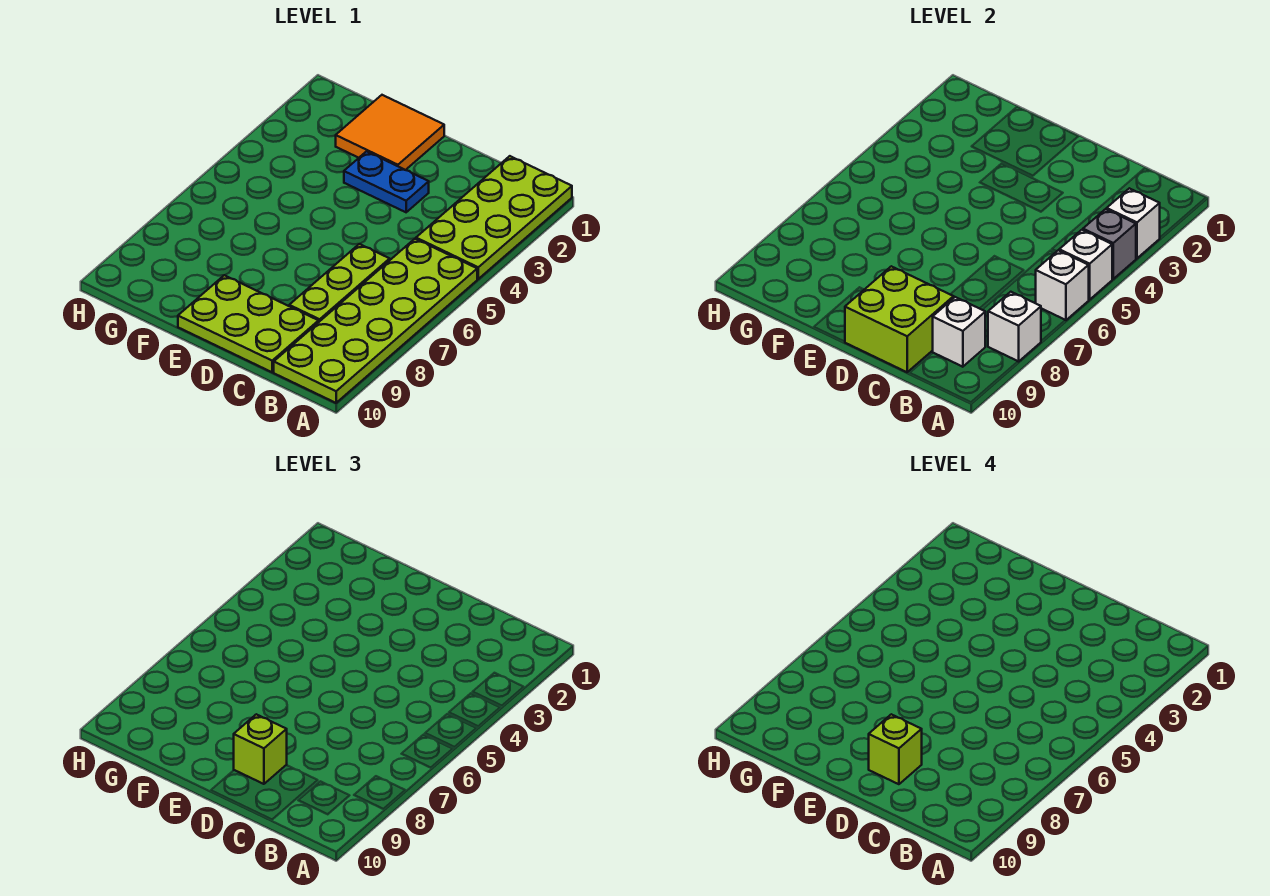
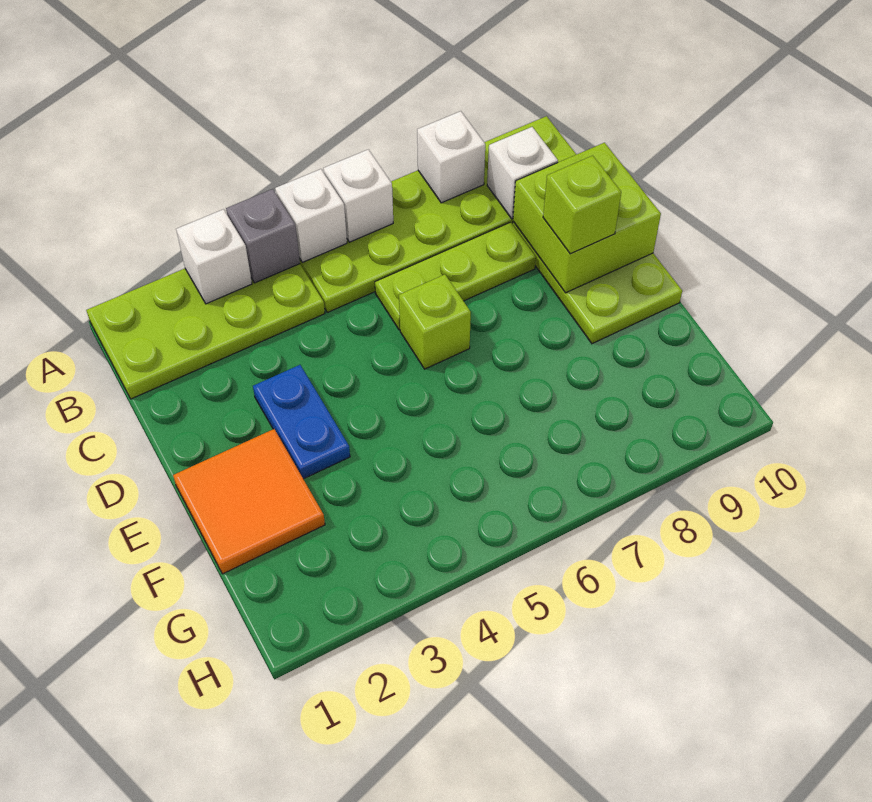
lime 1x1 brick [869,714,922,784] -> lime 1x1 brick moved to [399,275,471,369]

